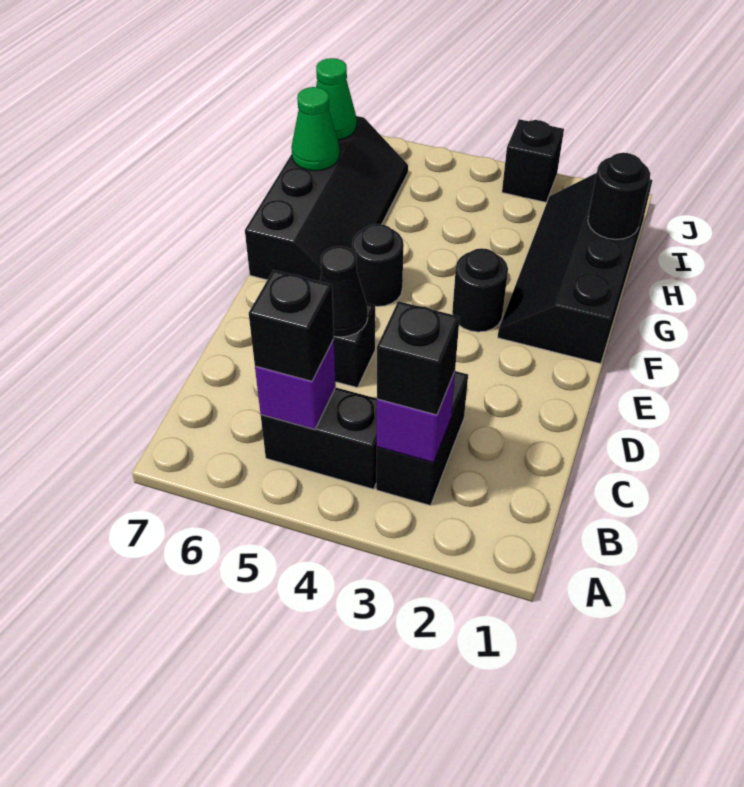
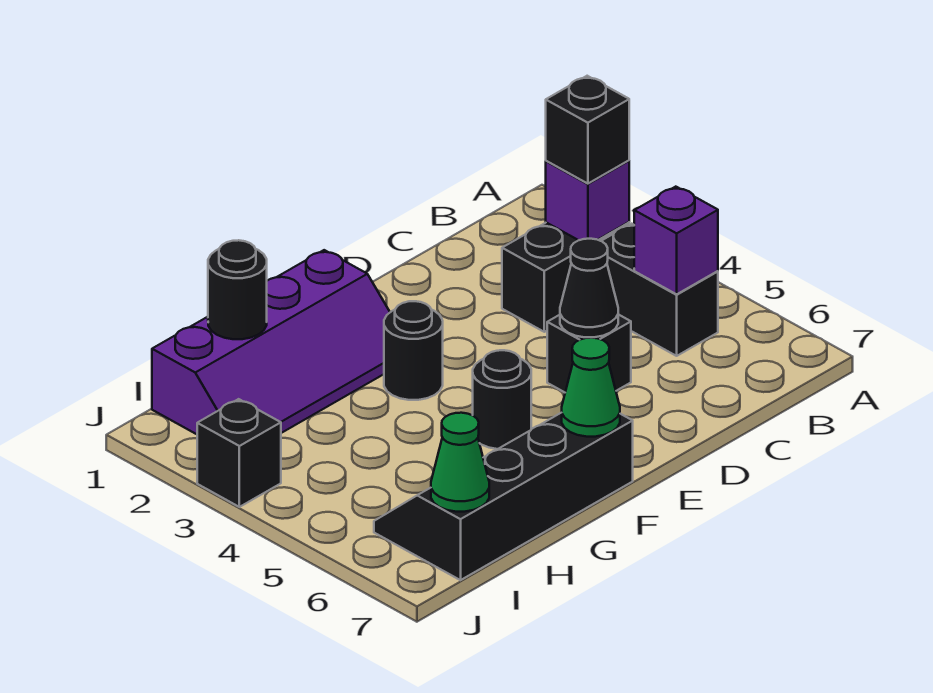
black 1x1 brick [249,270,334,381] -> none
black 2x4 slope [498,173,653,364] -> purple 2x4 slope [152,250,390,434]
green 1x1 cone [291,87,340,171] -> green 1x1 cone moved to [562,338,620,437]

